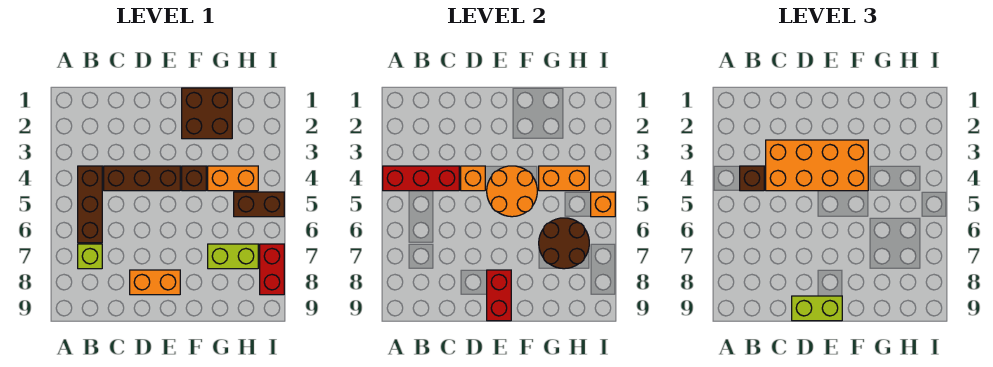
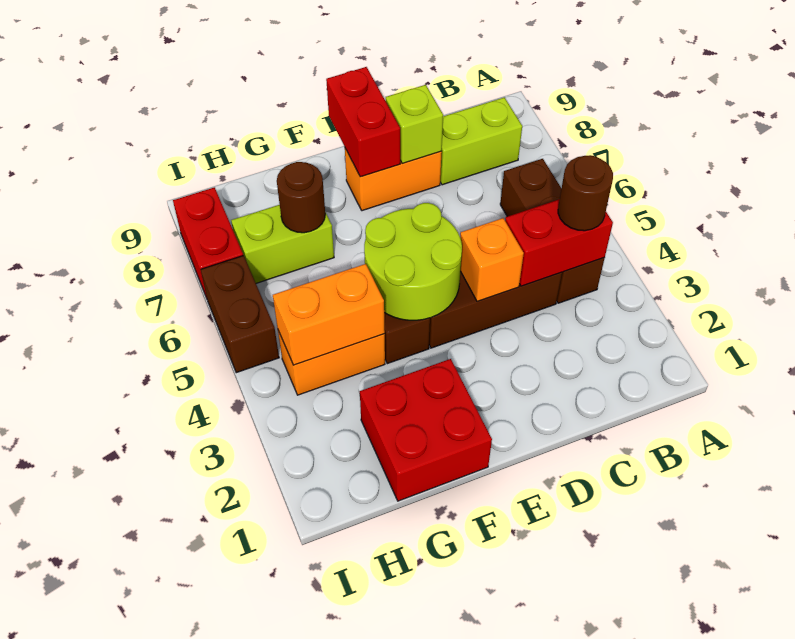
red 1x3 brick [383,166,459,191] -> red 1x2 brick [505,199,613,286]
brown 1x1 brick [740,166,764,191] -> brown 1x1 round brick [558,155,613,231]
lime 1x1 brick [78,244,102,269] -> lime 1x1 brick moved to [386,85,443,164]
orange 2x4 brick [766,140,868,191] -> none
lime 1x2 brick [792,296,842,321] -> lime 1x2 brick moved to [440,97,522,185]
orange 2x2 round brick [487,166,537,217] -> lime 2x2 round brick [364,203,462,320]
brown 2x2 brick [182,88,232,139] -> red 2x2 brick [360,359,492,501]
brown 2x2 round brick [539,218,589,269] -> brown 1x1 round brick [277,162,325,233]
brown 1x2 brick [234,192,284,217] -> brown 1x2 brick turned to [201,255,279,373]
orange 1x1 brick [591,192,615,217] -> none

